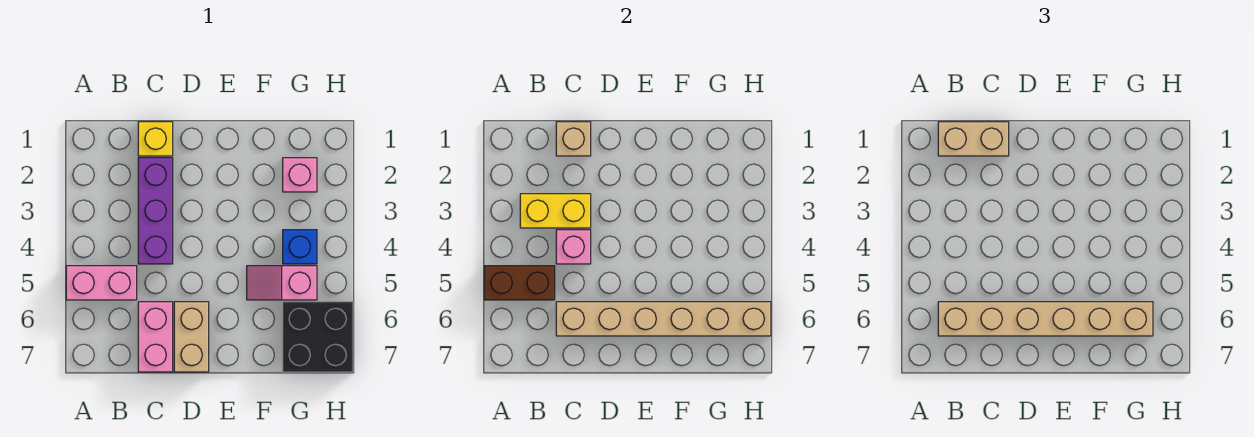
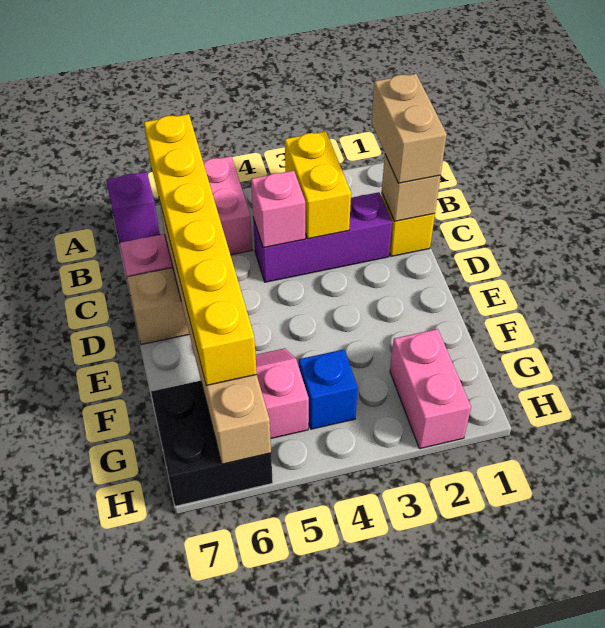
brown 1x2 brick [484,266,555,300] -> none
none -> purple 1x1 brick [106,172,160,243]
tan 1x6 brick [938,302,1153,336] -> yellow 1x6 brick [144,114,257,385]
pink 1x1 brick [283,158,317,192] -> pink 1x2 brick [390,329,471,449]

